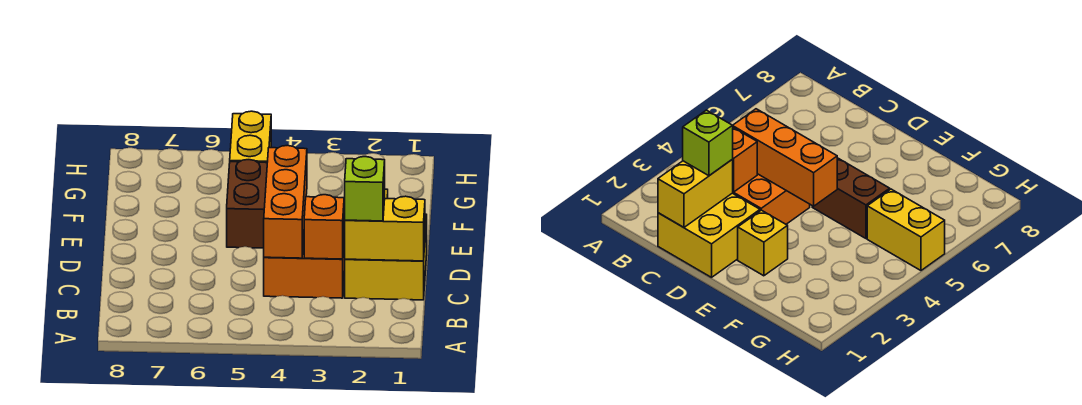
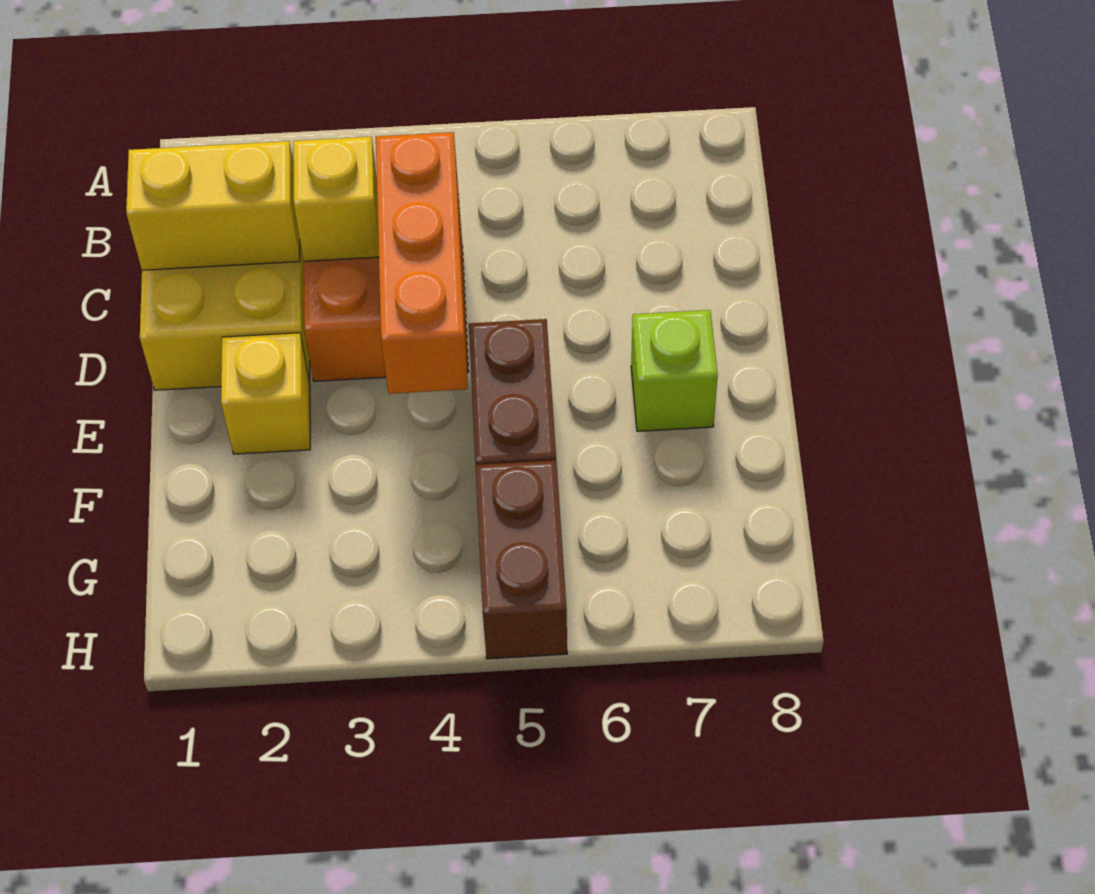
lime 1x1 brick [344,157,385,221] -> lime 1x1 brick moved to [631,310,718,431]
orange 1x1 brick [304,195,344,259] -> yellow 1x1 brick [293,137,379,261]
yellow 1x2 brick [230,111,271,163] -> brown 1x2 brick [476,460,567,659]

